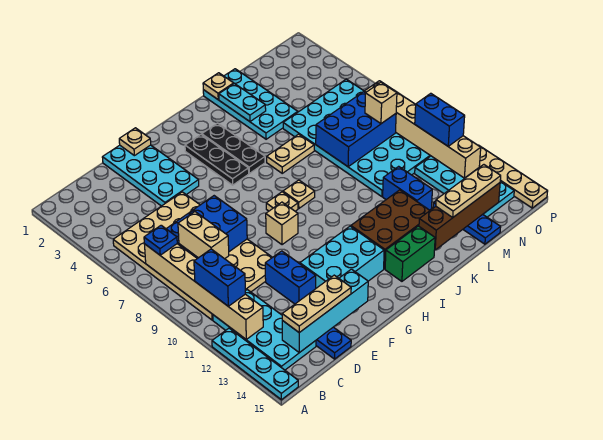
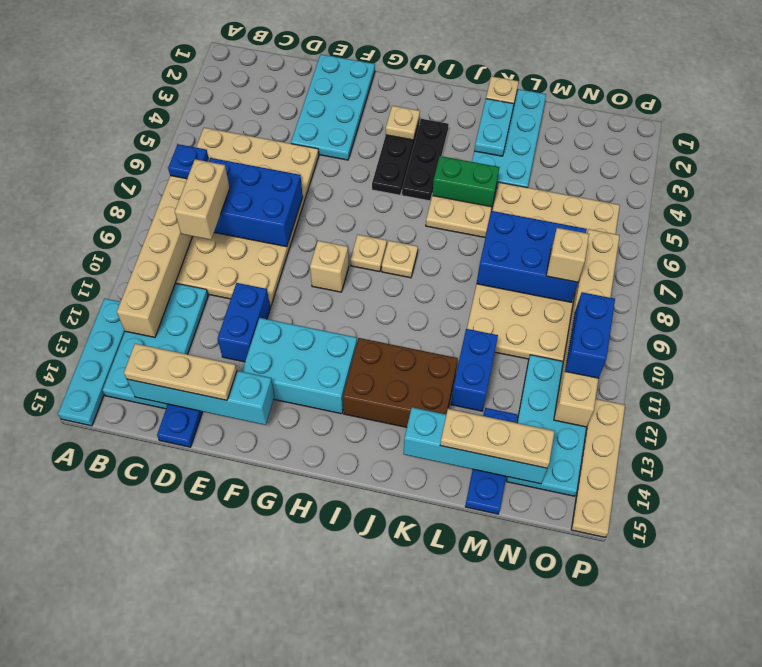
blue 1x2 brick [194,249,245,306] -> none
tan 1x1 plate [119,128,151,156] -> tan 1x1 plate moved to [386,106,420,140]
green 1x2 brick [385,226,435,281] -> green 1x2 brick moved to [432,156,499,207]
brown 1x4 brick [419,183,500,250] -> cyan 1x4 brick [403,407,547,484]
cyan 4x6 plate [283,79,430,196] -> tan 4x6 plate [467,182,620,361]

